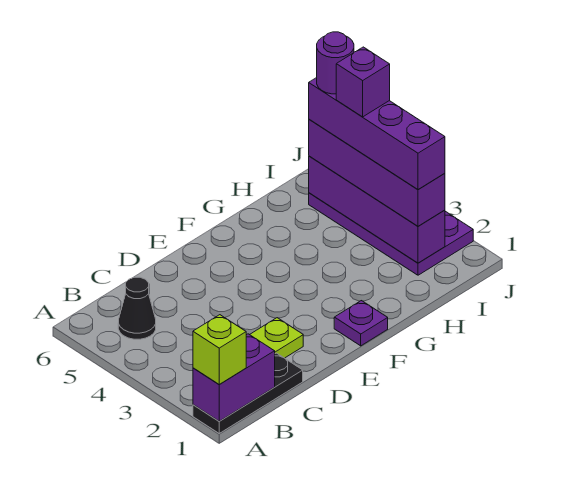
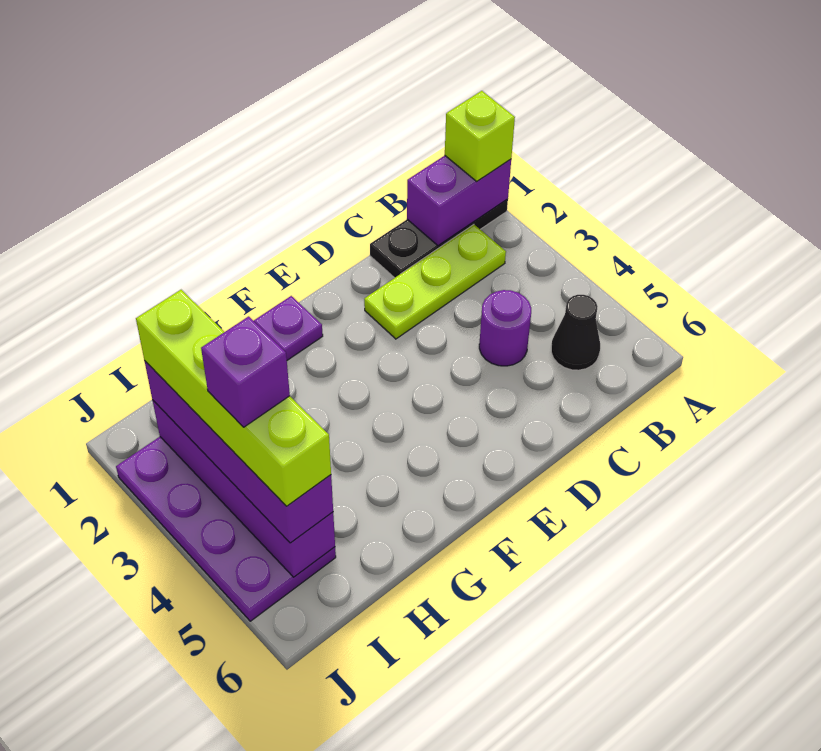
purple 1x4 brick [309,78,445,190] -> lime 1x4 brick [136,290,331,506]
purple 1x1 round brick [317,32,354,94] -> purple 1x1 round brick moved to [479,290,531,366]

